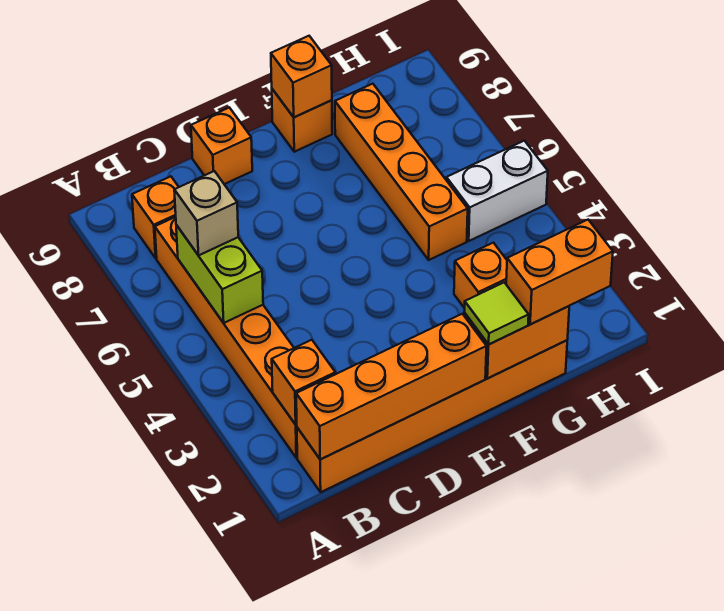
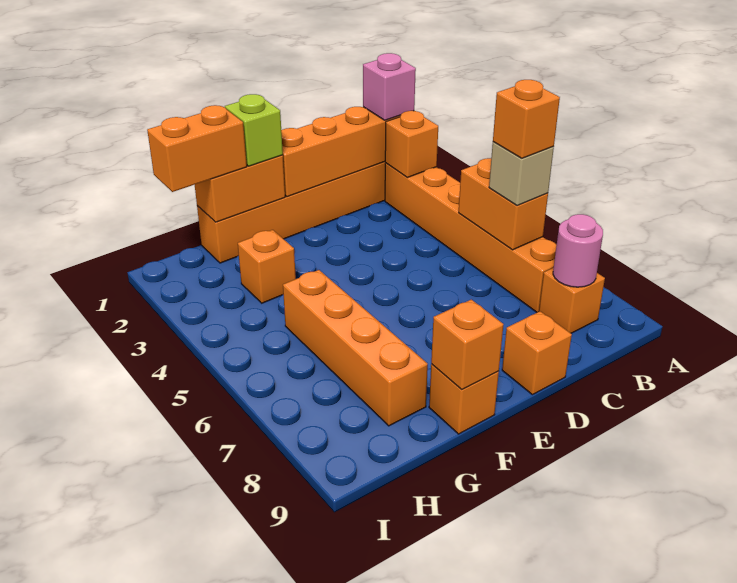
none -> pink 1x1 brick [363,53,416,120]
lime 1x2 brick [176,225,263,323] -> orange 1x2 brick [459,158,548,250]
none -> orange 1x1 brick [493,80,560,158]
none -> pink 1x1 round brick [553,214,603,287]
lime 1x1 tile [464,282,529,344] -> lime 1x1 brick [225,94,283,166]
white 1x2 brick [446,141,548,241] -> none

